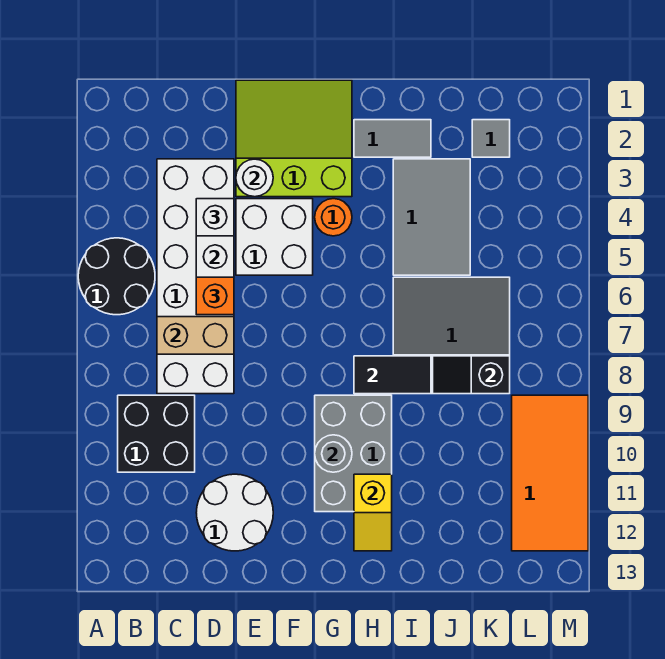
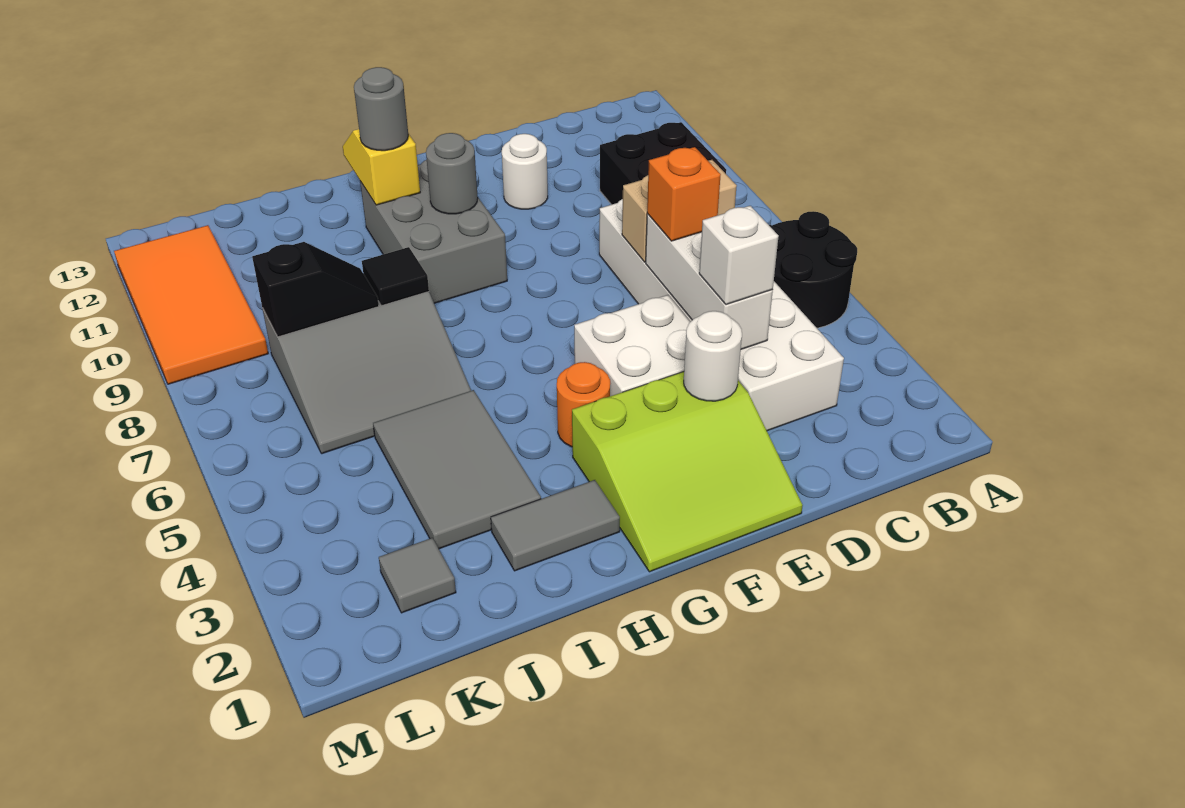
white 2x2 round brick [196,474,273,551] -> white 1x1 round brick [502,134,548,209]
black 1x2 tile [354,356,431,394] -> black 1x1 tile [362,247,429,306]
none -> grey 1x1 round brick [354,67,408,151]

